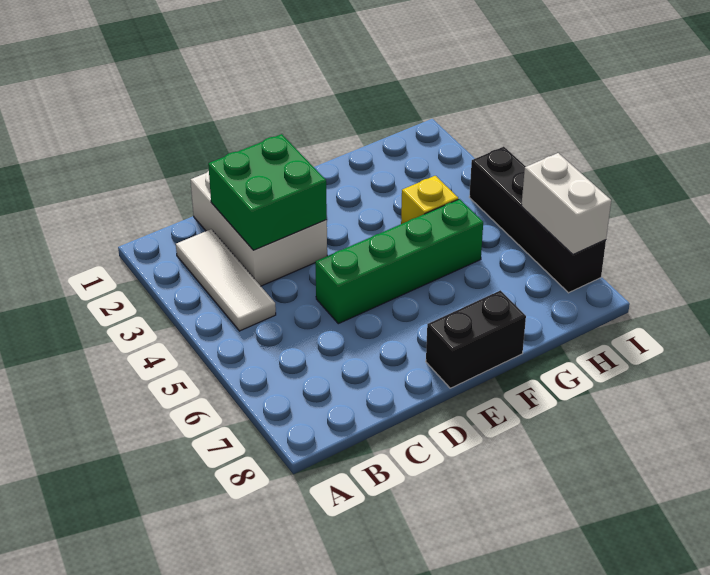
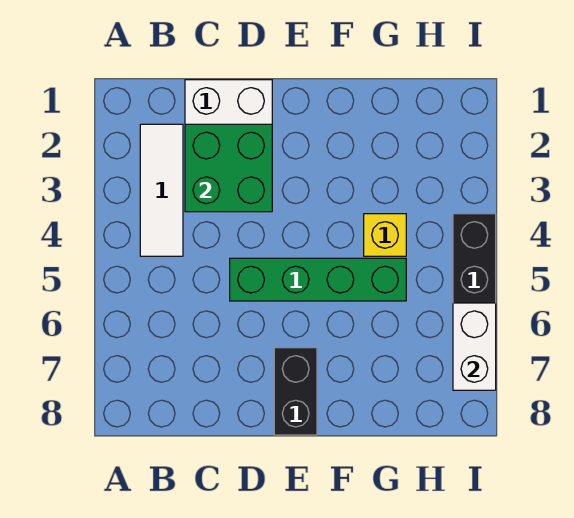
black 1x2 brick [426,290,526,388] -> black 1x2 brick turned to [274,348,317,435]

